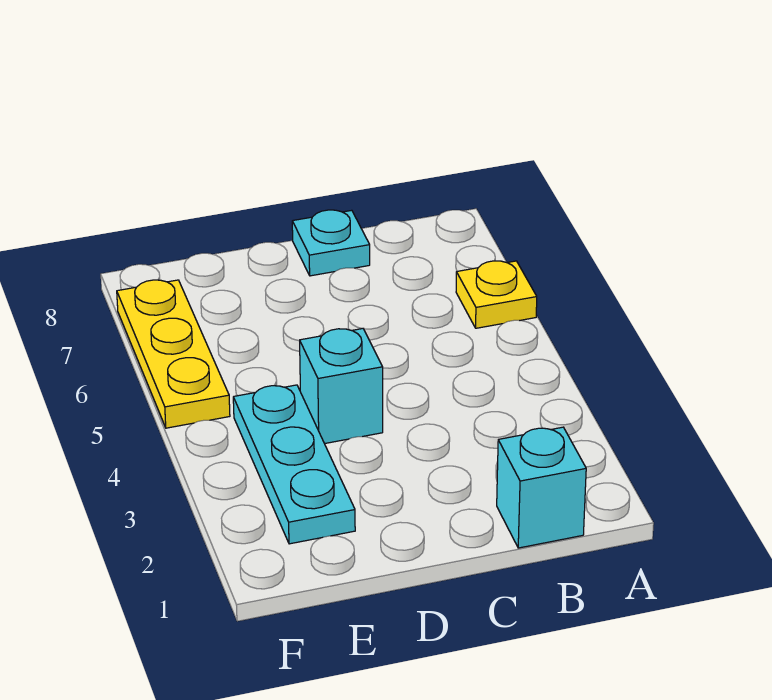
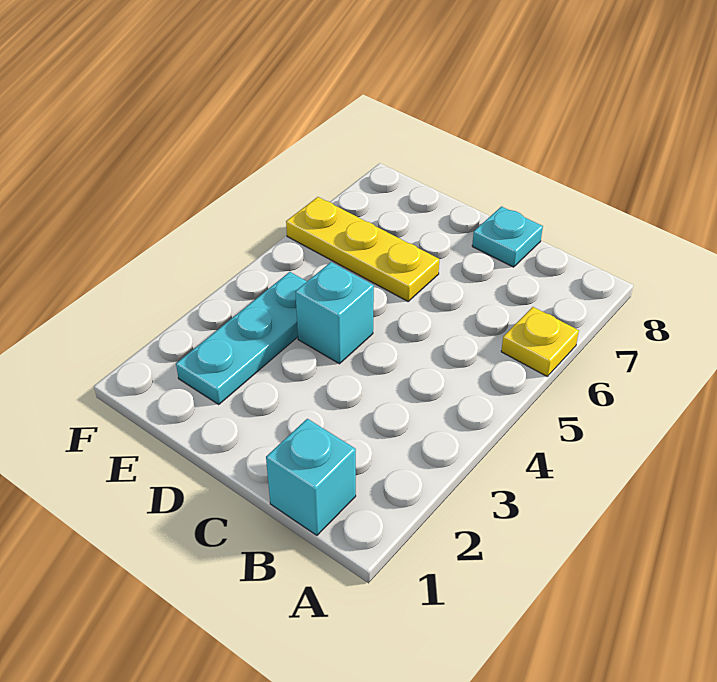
yellow 1x3 plate [117,280,230,428] -> yellow 1x3 plate turned to [286,197,439,301]

